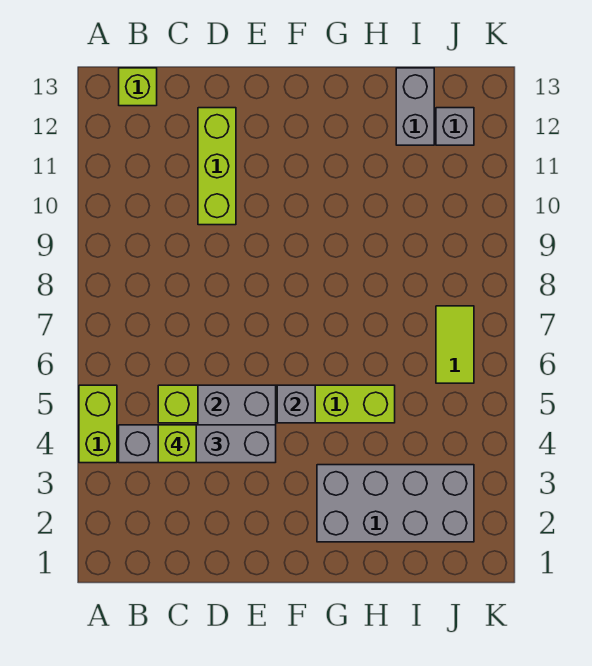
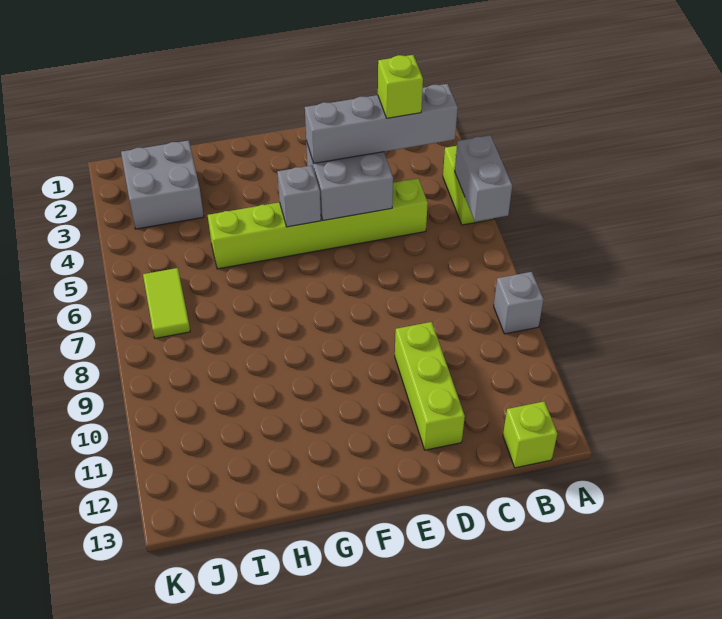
grey 2x4 brick [317,465,474,542] -> grey 2x2 brick [121,140,204,229]
grey 1x2 brick [396,68,434,145] -> grey 1x2 brick moved to [455,135,512,222]
grey 1x1 brick [436,108,474,145] -> grey 1x1 brick moved to [494,272,544,334]

